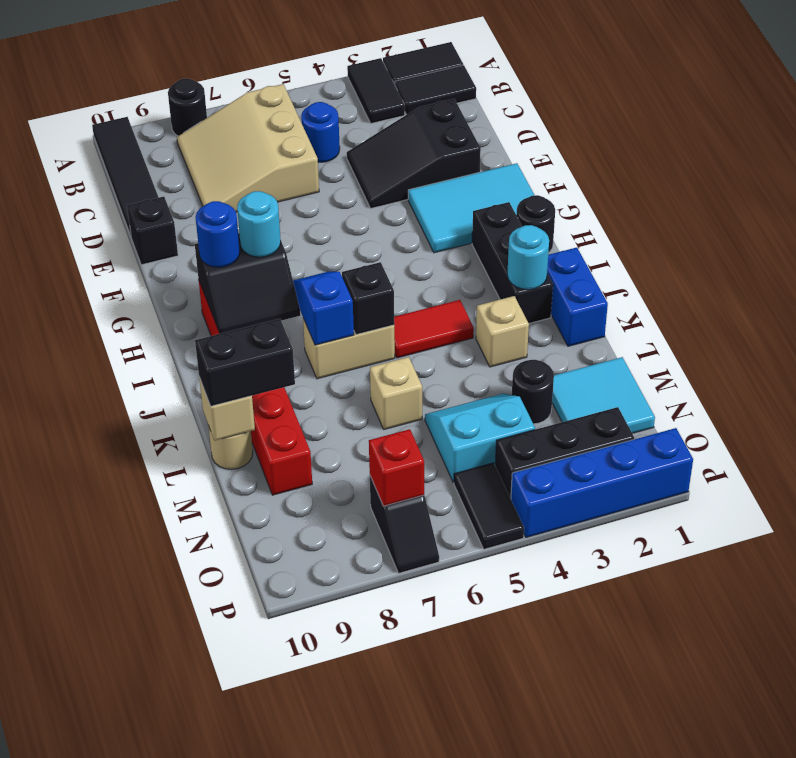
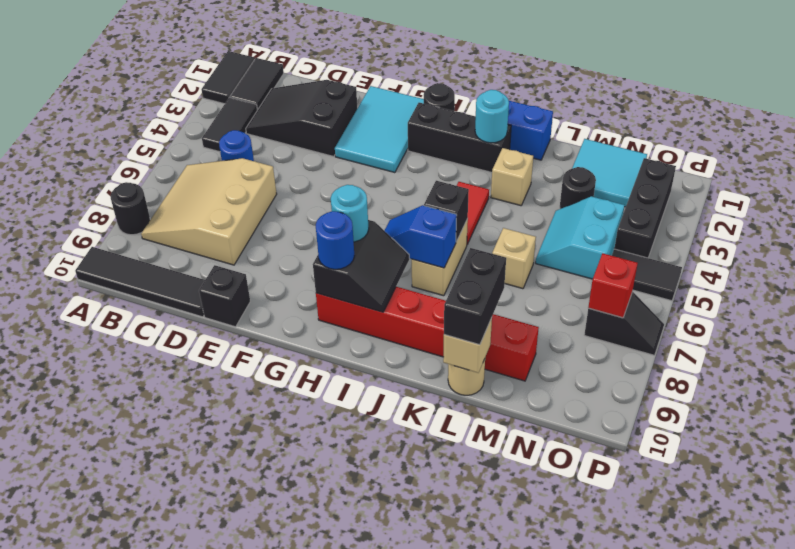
black 1x2 tile [347,58,405,123] -> black 1x2 tile turned to [202,97,257,152]
tan 3x3 slope [177,84,319,212] -> tan 3x3 slope turned to [141,158,277,265]
black 2x3 slope [347,99,481,208] -> black 2x3 slope turned to [246,80,357,157]
blue 1x4 brick [511,428,693,537] -> none

